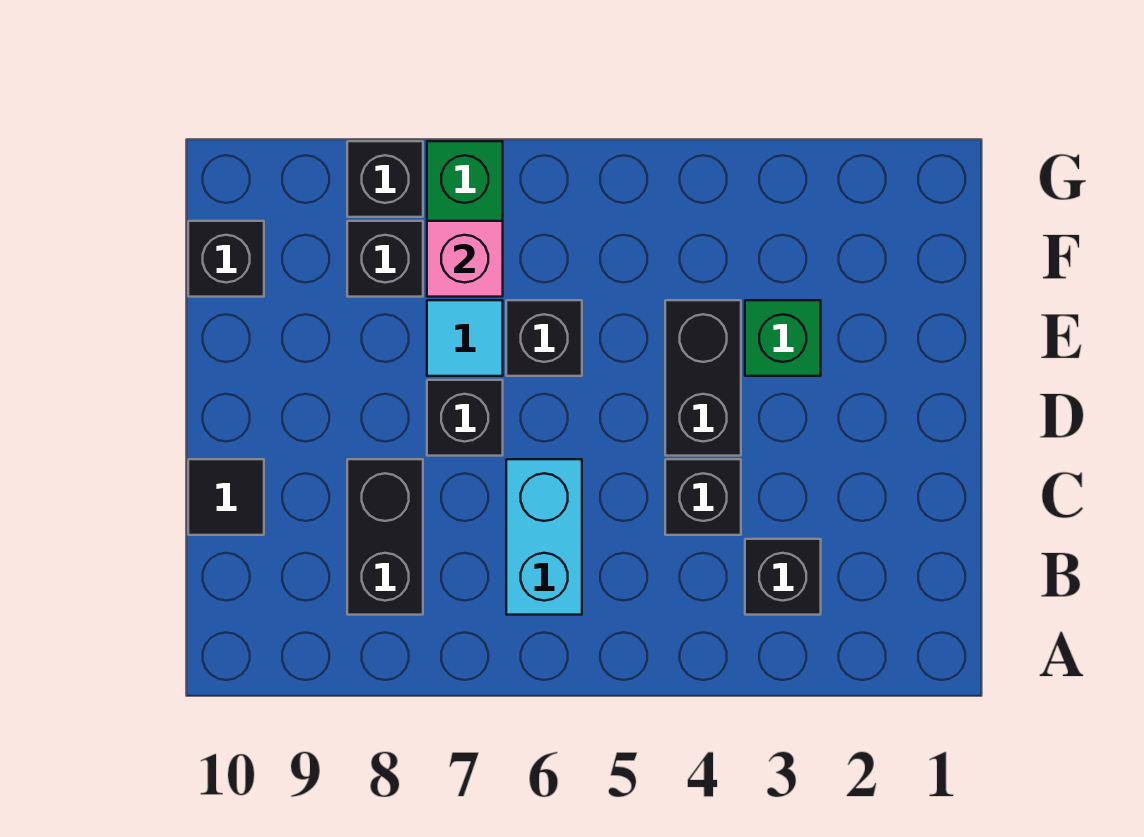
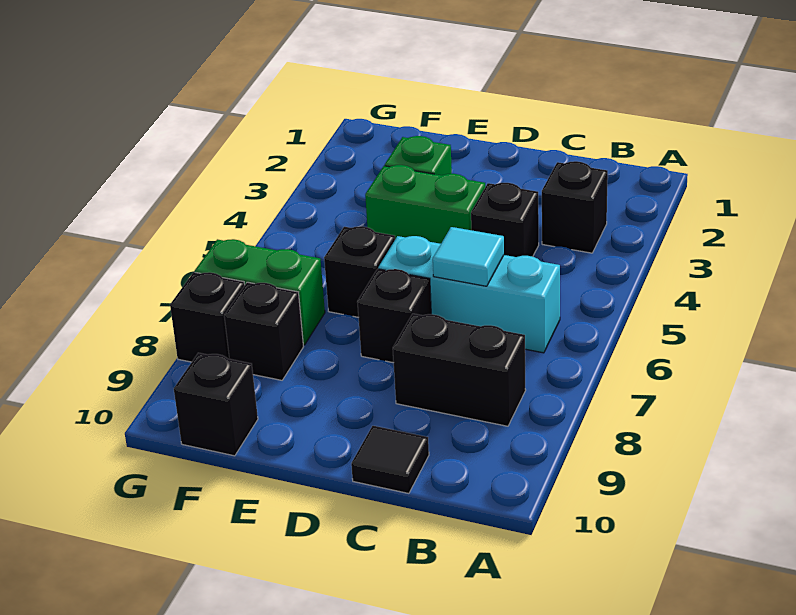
cyan 1x2 brick [506,459,582,615] -> cyan 1x3 brick [378,236,560,353]
black 1x2 brick [665,300,741,456] -> green 1x2 brick [365,165,485,244]
cyan 1x1 tile [427,300,503,376] -> cyan 1x1 tile moved to [433,227,504,286]
pink 1x1 brick [427,221,503,297] -> none

